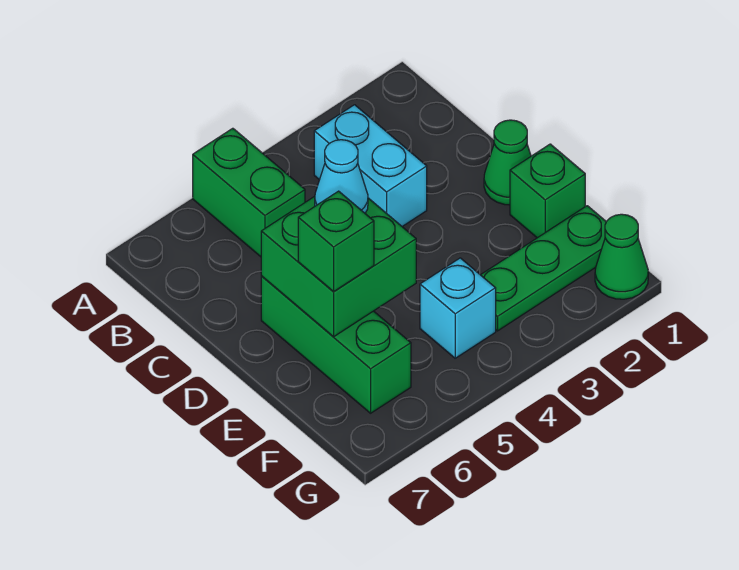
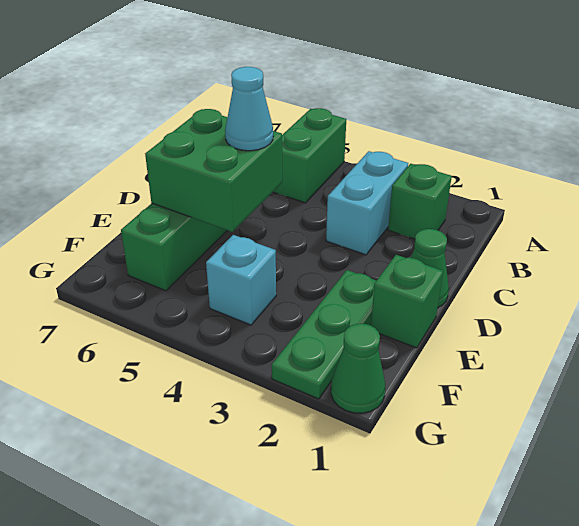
green 1x1 brick [298,191,374,292] -> green 1x1 brick moved to [388,164,452,239]
green 1x3 plate [481,206,606,331] -> green 1x3 plate turned to [272,270,377,399]

